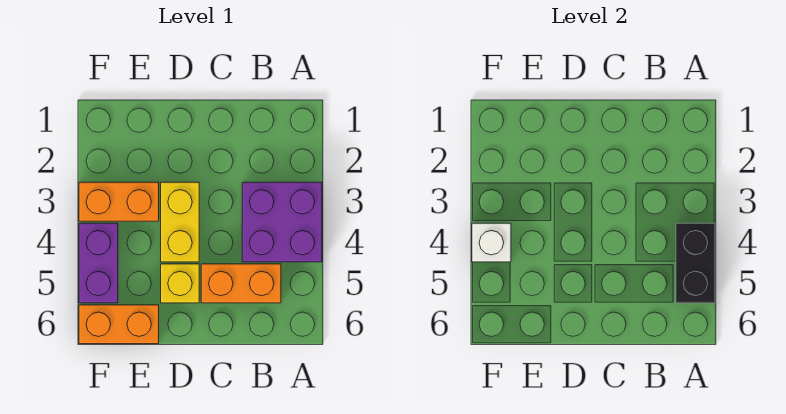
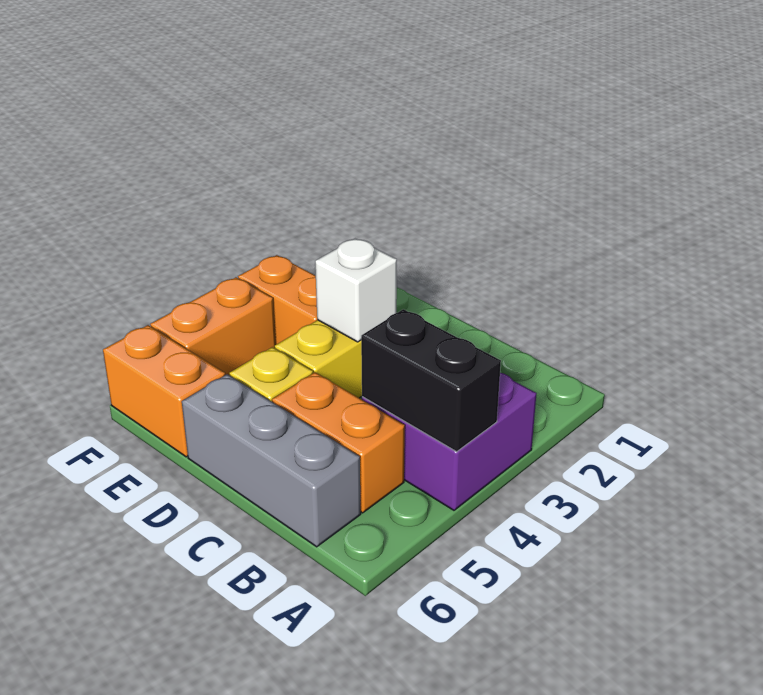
black 1x2 brick [676,223,715,303] -> black 1x2 brick turned to [361,309,501,452]
none -> grey 1x3 brick [182,374,361,547]
purple 1x2 brick [79,223,118,303] -> orange 1x2 brick [150,277,276,375]
white 1x1 brick [472,223,511,262] -> white 1x1 brick moved to [315,239,397,342]

